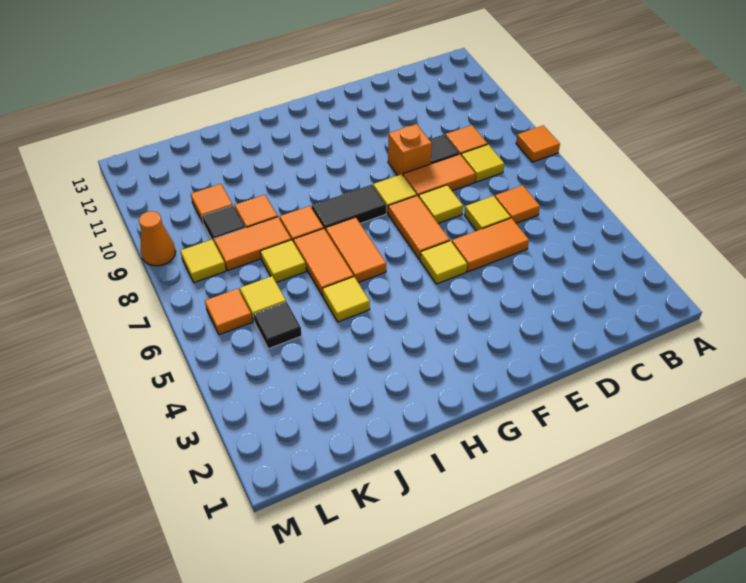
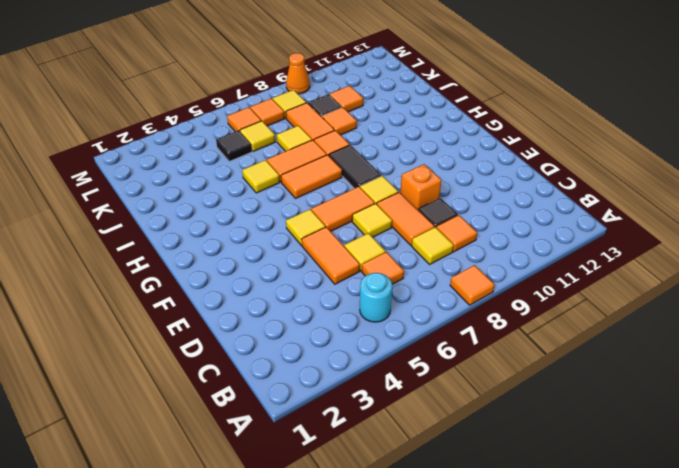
none -> cyan 1x1 round brick [360,273,392,322]
none -> orange 1x1 tile [250,98,285,126]

